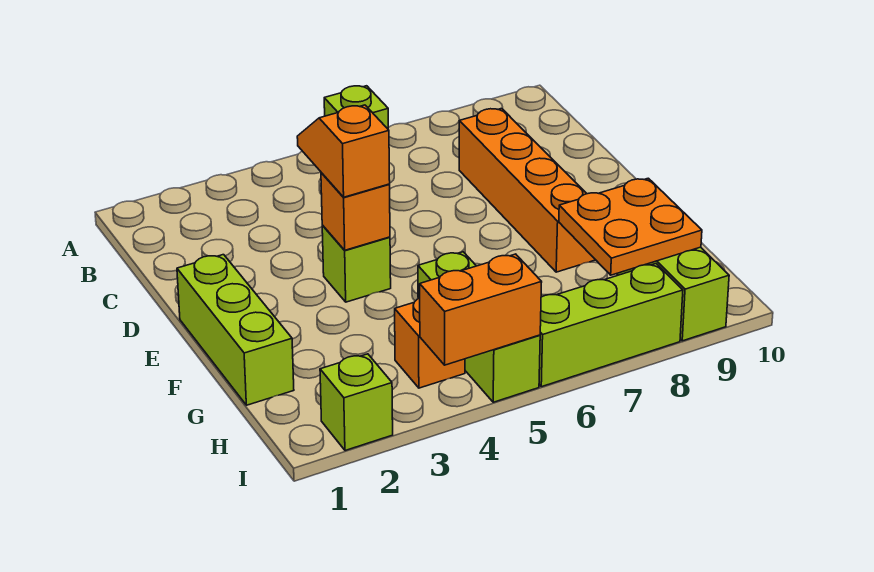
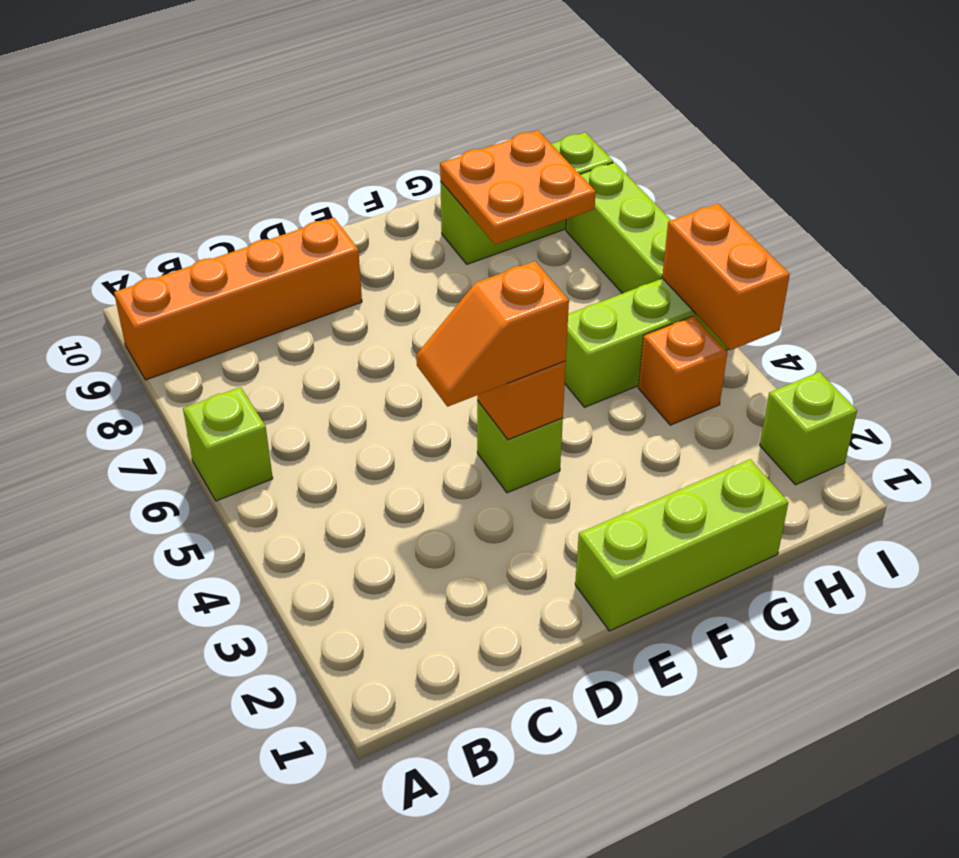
orange 1x4 brick [459,108,595,272] -> orange 1x4 brick moved to [114,218,362,380]

